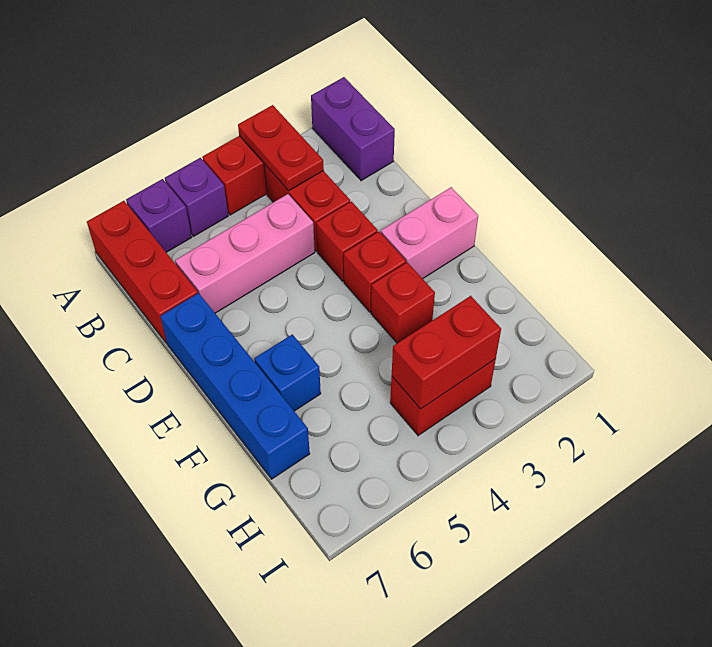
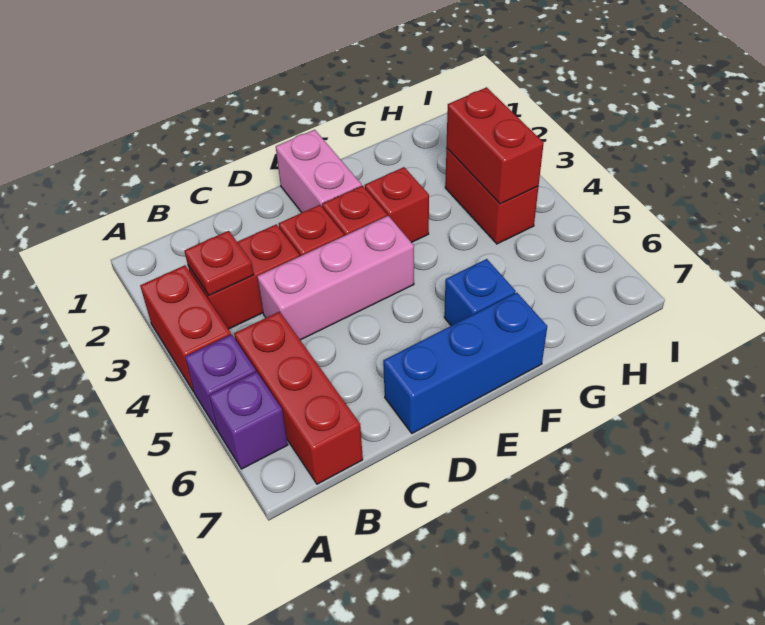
purple 1x2 brick [311,77,395,181] -> none
red 1x2 plate [238,105,324,191] -> red 1x1 plate [184,231,254,295]
red 1x3 brick [87,201,198,343] -> red 1x3 brick turned to [234,312,363,484]
pink 1x3 brick [175,194,315,313] -> pink 1x3 brick turned to [257,216,414,340]
blue 1x4 brick [161,293,310,479] -> blue 1x3 brick [383,293,547,433]

